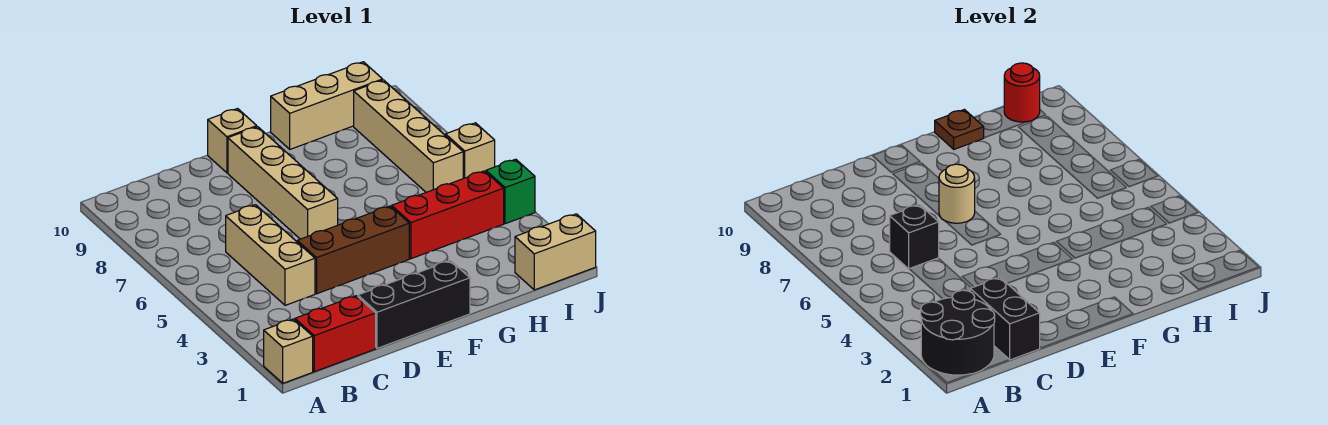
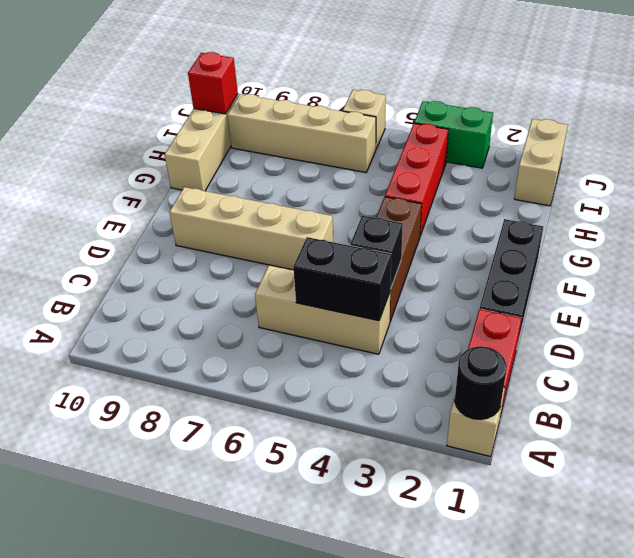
black 2x2 round brick [921,290,995,375] -> black 1x1 round brick [455,346,507,419]
black 1x2 brick [970,278,1040,360] -> black 1x2 brick moved to [293,237,391,321]
black 1x1 brick [890,205,939,269] -> black 1x1 brick moved to [350,216,403,289]
tan 1x1 round brick [939,164,975,223] -> none
tan 1x1 brick [208,109,257,173] -> none
brown 1x1 plate [935,110,984,149] -> none
red 1x1 round brick [1004,63,1040,122] -> red 1x1 brick [188,52,238,114]
green 1x1 brick [486,159,535,224] -> green 1x2 brick [414,101,493,168]

